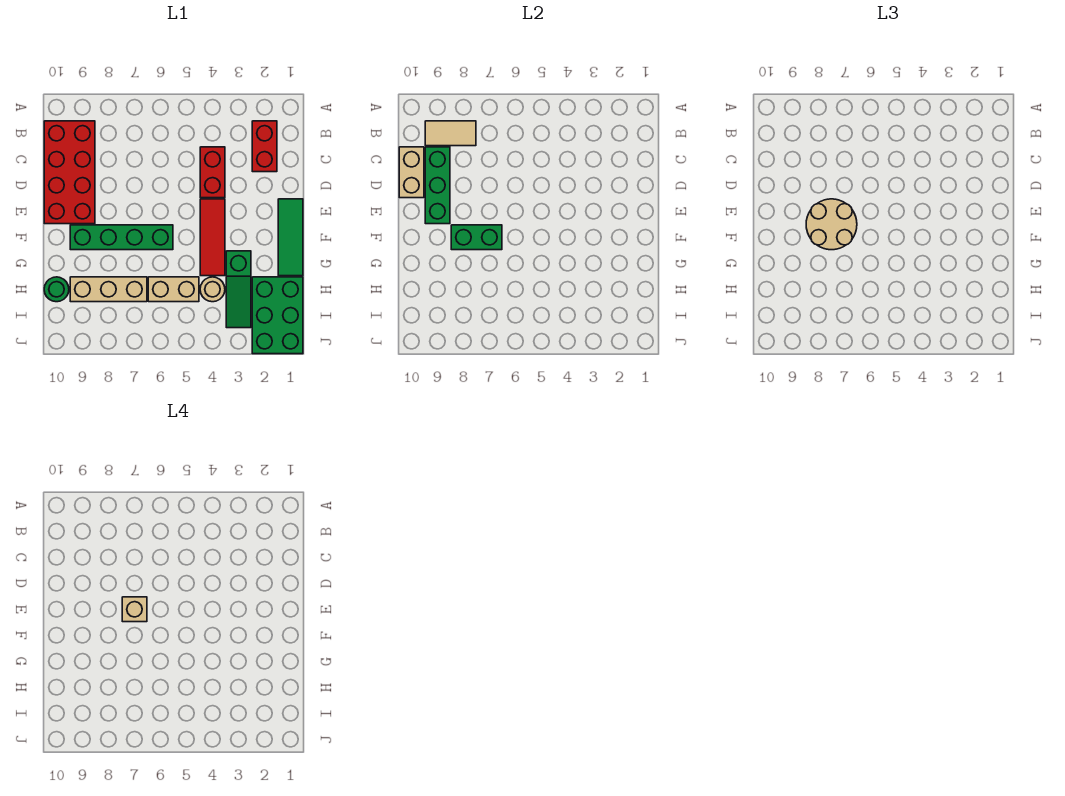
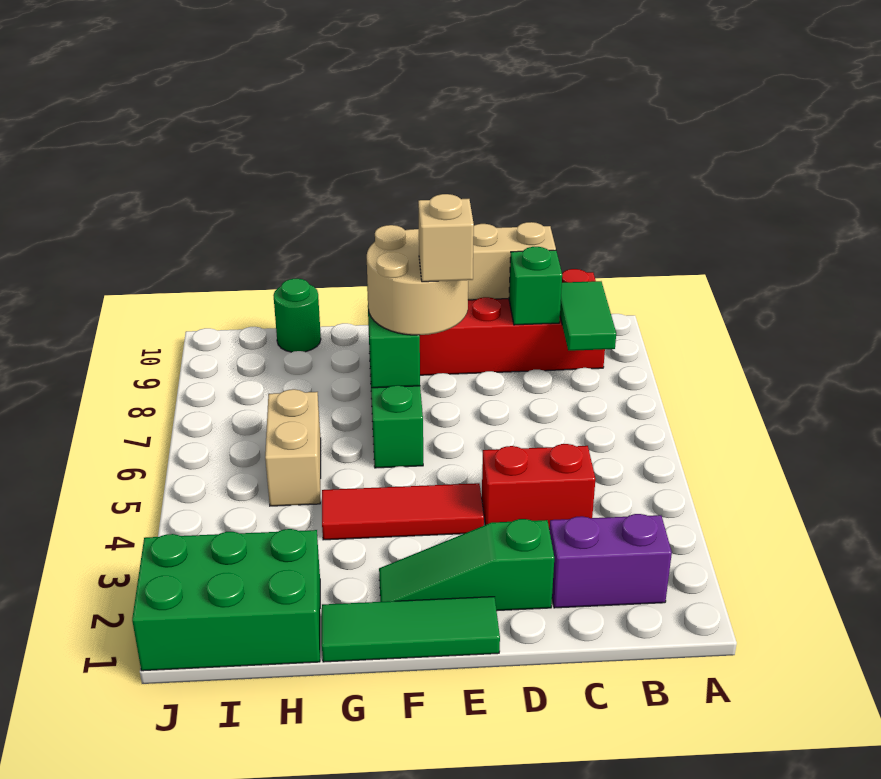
red 1x2 brick [252,121,277,172] -> purple 1x2 brick [550,514,672,608]
tan 1x2 tile [425,121,476,146] -> green 1x2 tile [560,281,616,351]
green 1x3 brick [425,147,450,224] -> green 1x1 brick [509,247,562,325]
green 1x3 slope [226,251,251,328] -> green 1x3 slope moved to [379,519,554,611]
tan 1x1 round brick [200,277,225,302] -> none
tan 1x3 brick [70,277,147,302] -> none

